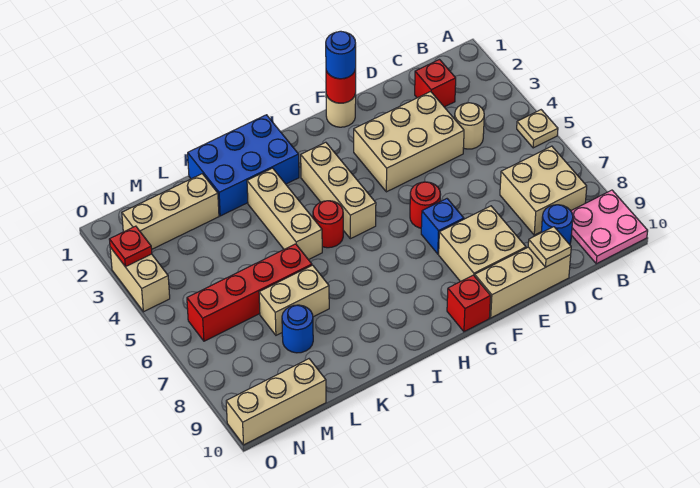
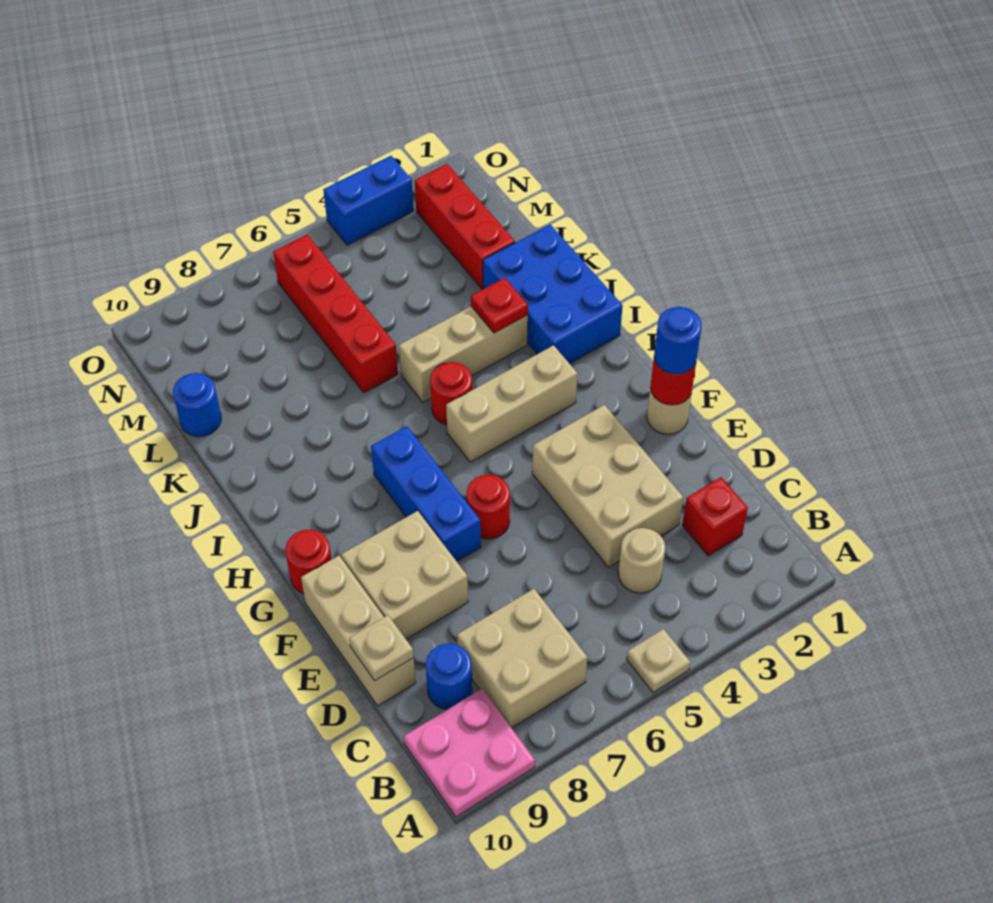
blue 1x1 brick [421,199,464,254] -> blue 1x3 brick [371,426,481,561]
red 1x1 brick [447,275,491,332] -> red 1x1 round brick [285,530,331,594]
tan 1x2 brick [259,265,329,335] -> none
tan 1x3 brick [122,174,219,249] -> red 1x3 brick [415,164,515,289]
blue 1x1 round brick [282,305,313,353] -> blue 1x1 round brick moved to [173,373,221,437]
tan 1x3 brick [226,359,326,445] -> none
tan 1x2 brick [110,247,170,312] -> blue 1x2 brick [323,156,414,245]
red 1x1 plate [109,226,152,267] -> red 1x1 plate moved to [471,278,528,333]

